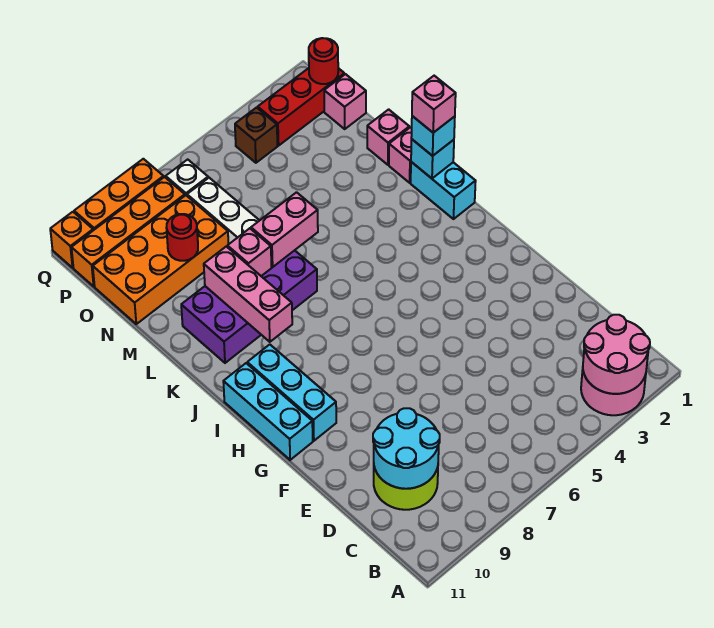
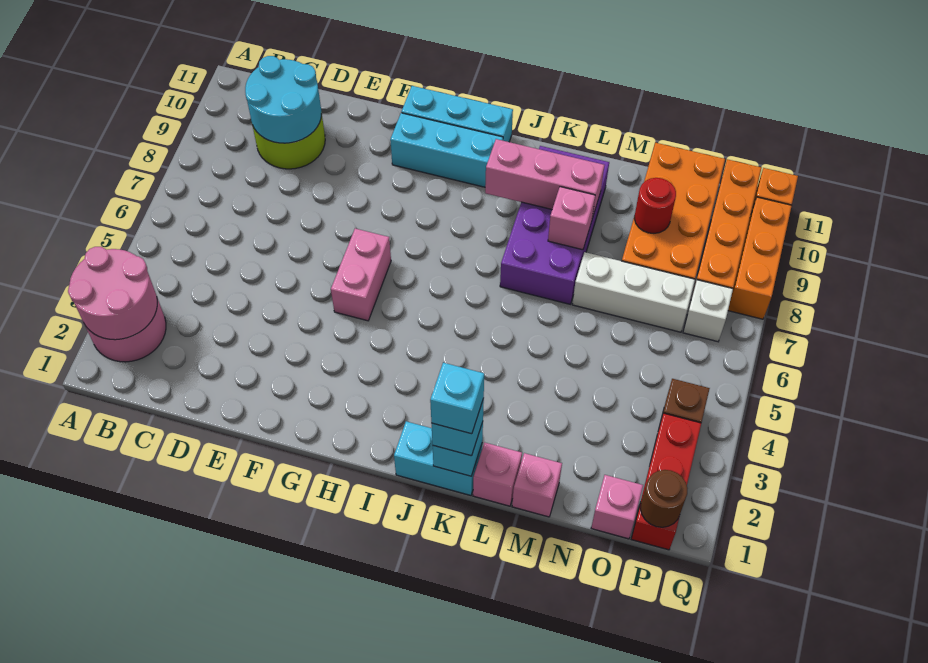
pink 1x1 brick [412,76,456,133] -> cyan 1x1 brick [430,363,484,434]
pink 1x2 brick [251,192,318,267] -> pink 1x2 brick moved to [331,229,391,321]
red 1x1 round brick [309,38,338,84] -> brown 1x1 round brick [640,470,687,527]

